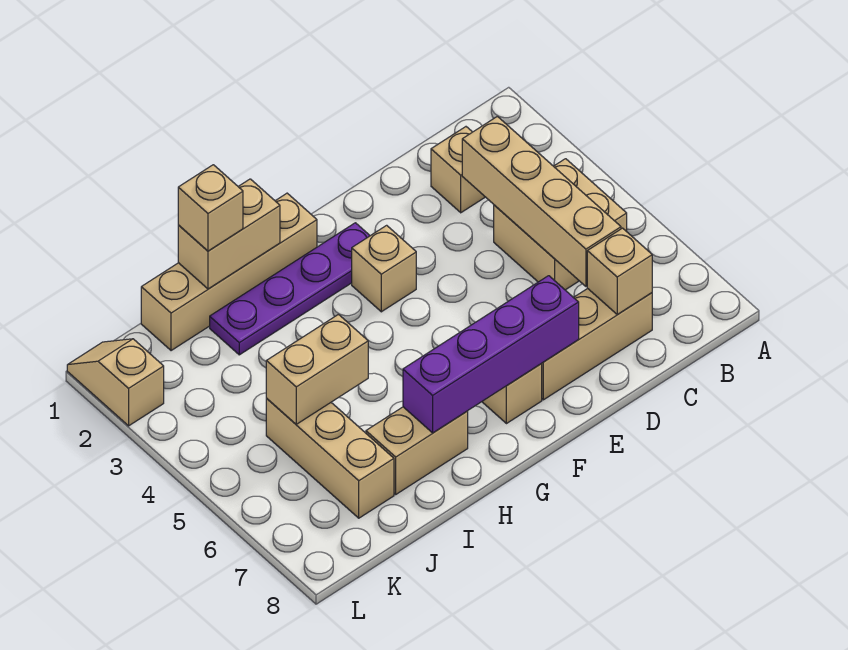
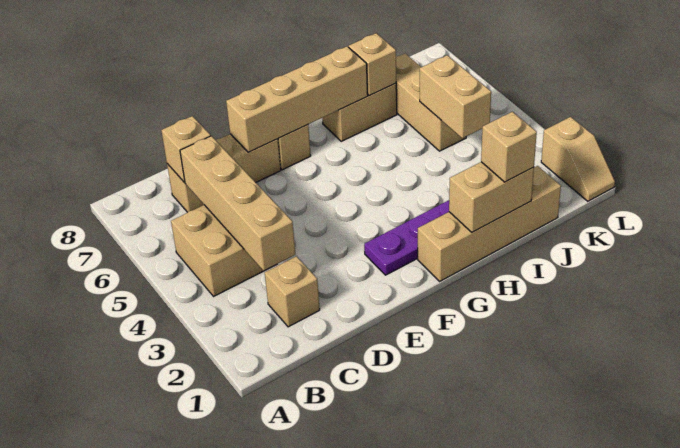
purple 1x4 brick [403,276,579,433] -> tan 1x4 brick [226,47,368,152]
tan 1x1 brick [352,225,416,312] -> tan 1x1 brick moved to [349,33,396,96]
tan 1x2 brick [266,314,368,424] -> tan 1x2 brick turned to [420,55,491,138]

